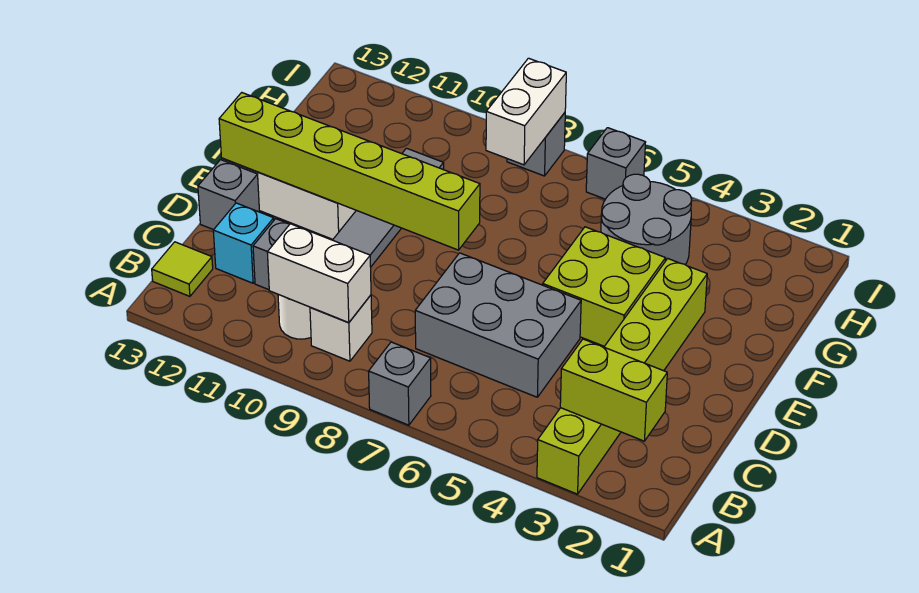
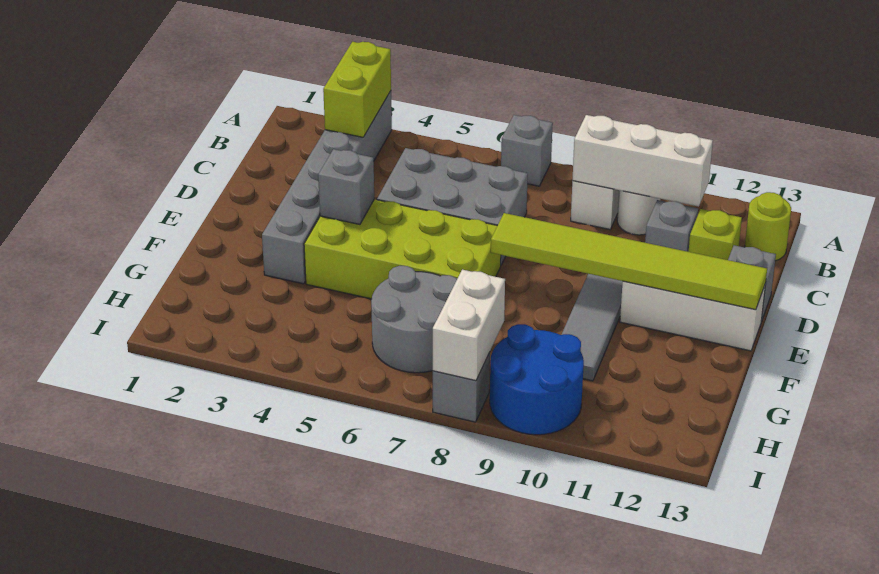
lime 1x6 brick [537,259,707,494] -> grey 1x6 brick [262,91,392,284]
lime 1x2 brick [560,339,667,441] -> lime 1x2 brick turned to [323,42,391,137]
white 1x2 brick [267,224,371,323] -> white 1x3 brick [572,115,713,207]
lime 1x1 tile [152,242,213,296] -> lime 1x1 round brick [745,192,791,261]
cyan 1x1 brick [213,203,274,283] -> lime 1x1 brick [689,209,742,260]
lime 2x2 brick [543,227,666,346] -> lime 2x4 brick [304,199,501,299]
lime 1x6 brick [219,93,480,250] -> lime 1x6 tile [491,213,767,310]
grey 2x2 round brick [601,174,692,265] -> grey 2x2 round brick moved to [371,266,457,373]
none -> blue 2x2 round brick [490,324,584,435]
grey 1x1 brick [586,128,646,199] -> grey 1x1 brick moved to [318,149,374,224]

